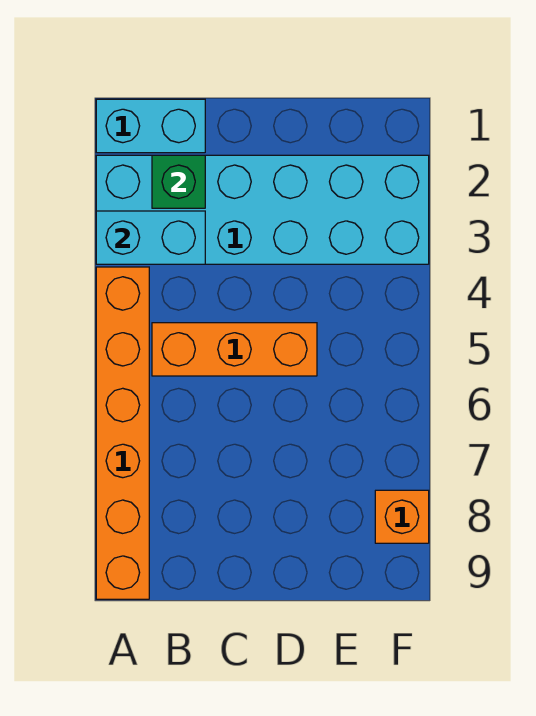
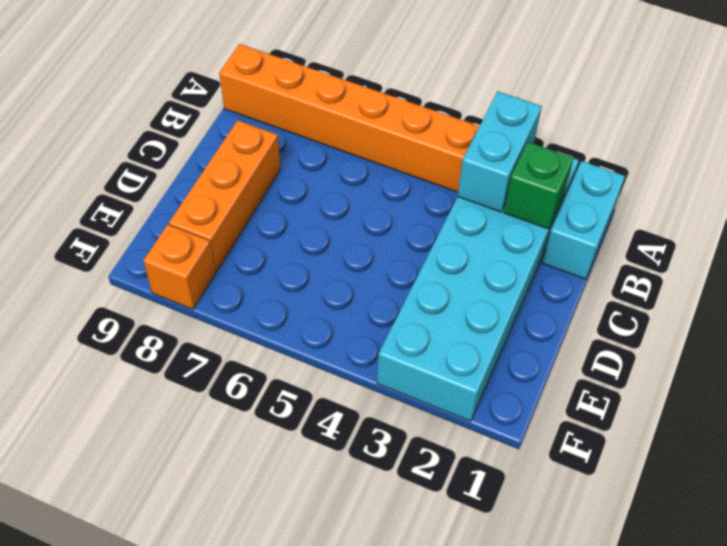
orange 1x3 brick [152,323,317,376] -> orange 1x3 brick moved to [169,120,280,272]

